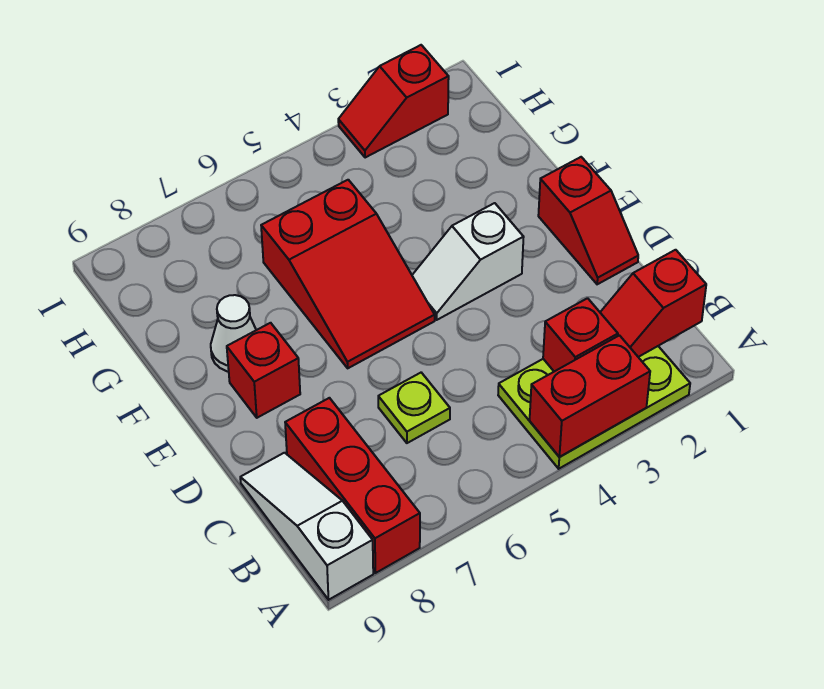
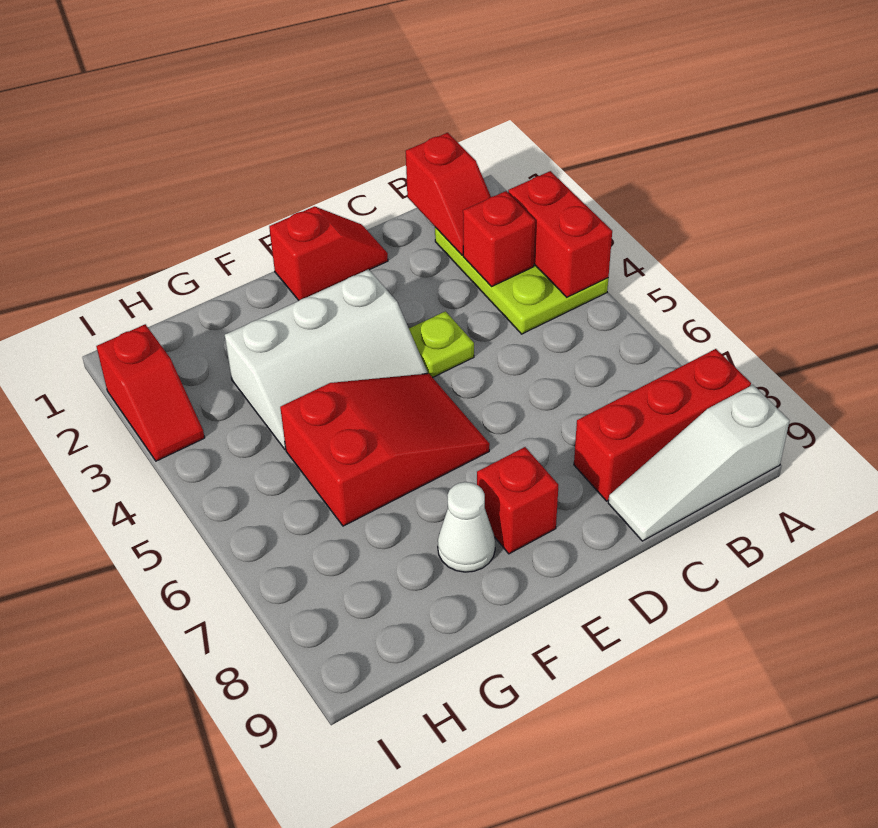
lime 1x1 plate [378,373,450,443] -> lime 1x1 plate moved to [409,311,474,378]
white 1x2 slope [412,203,524,320] -> white 2x3 slope [225,269,428,449]

